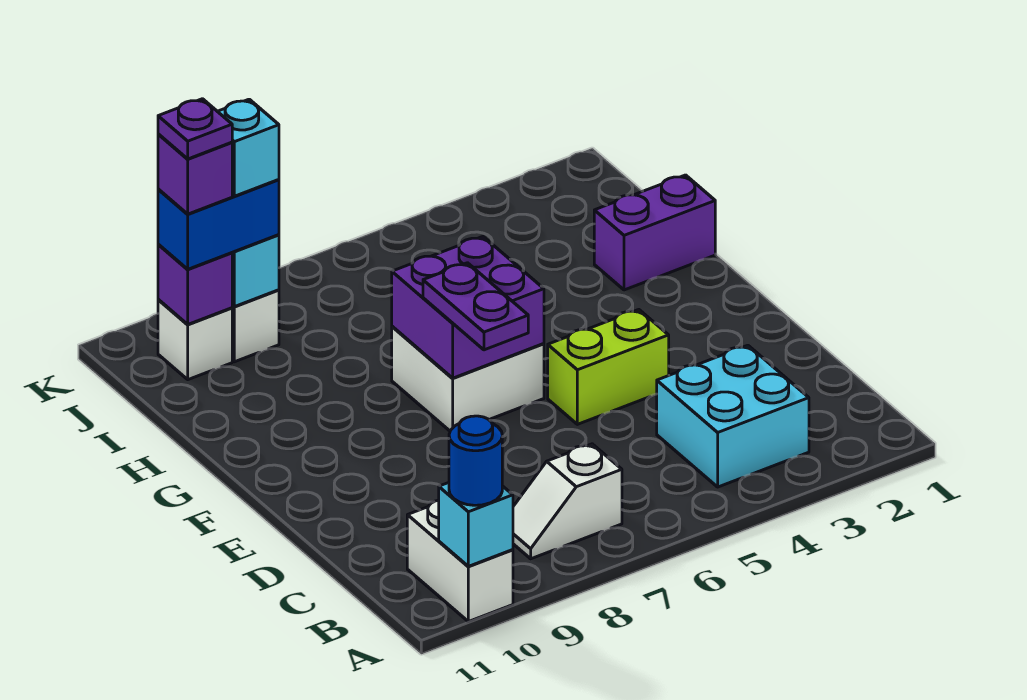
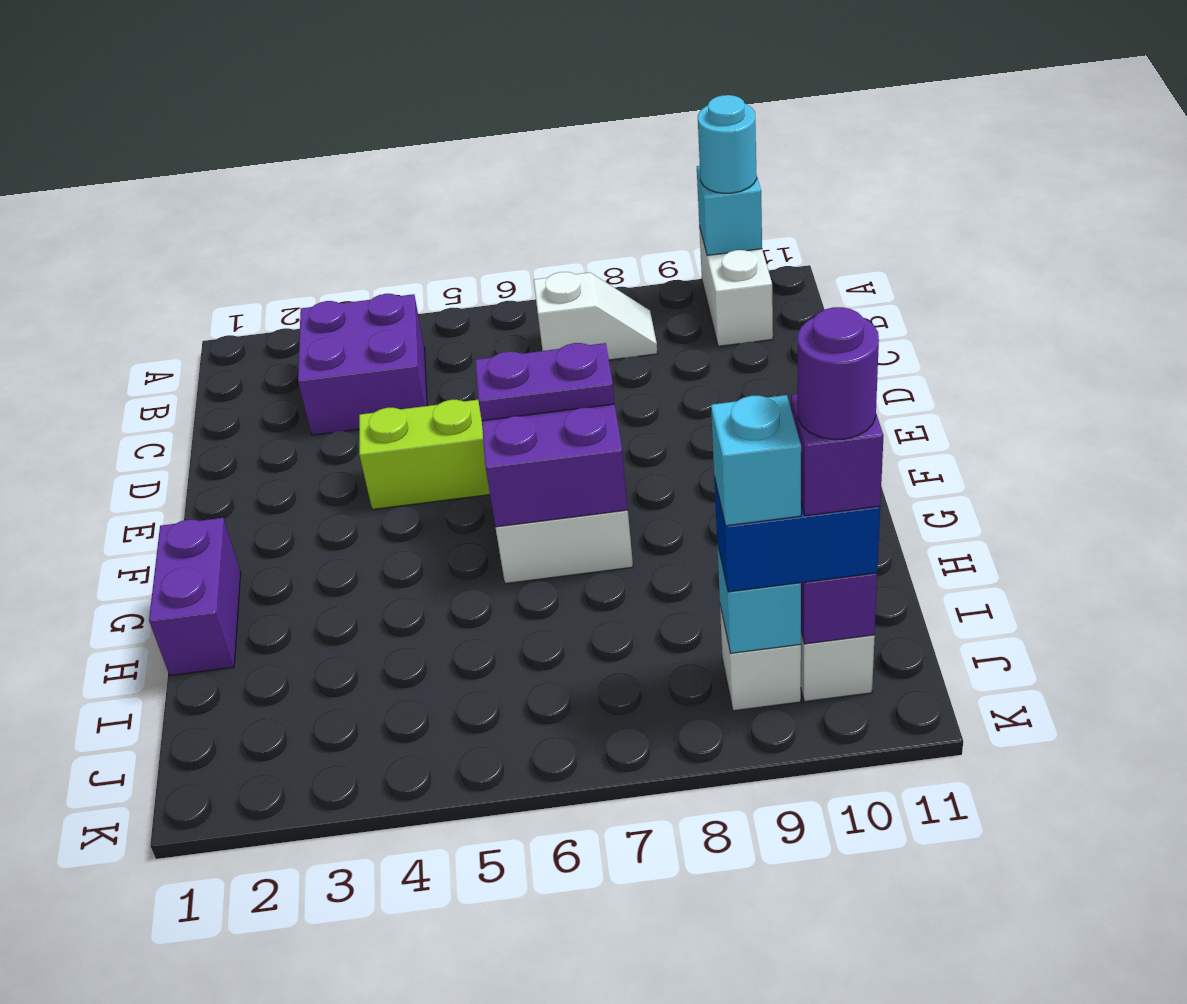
blue 1x1 round brick [449,416,502,505] -> cyan 1x1 round brick [698,95,757,193]
cyan 2x2 brick [657,345,809,487] -> purple 2x2 brick [298,294,427,435]
purple 1x2 plate [423,263,528,350] -> purple 1x2 plate turned to [475,343,615,421]
purple 1x2 brick [594,175,715,290] -> purple 1x2 brick turned to [149,518,241,676]
purple 1x1 plate [158,99,232,159] -> purple 1x1 round brick [798,307,879,439]

